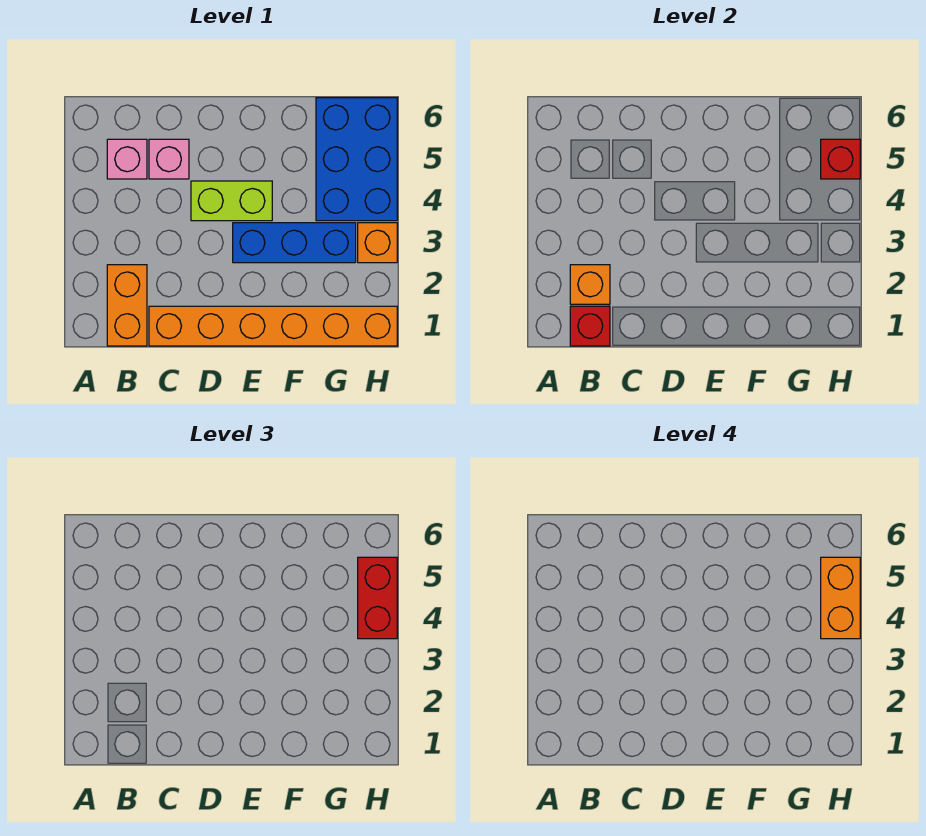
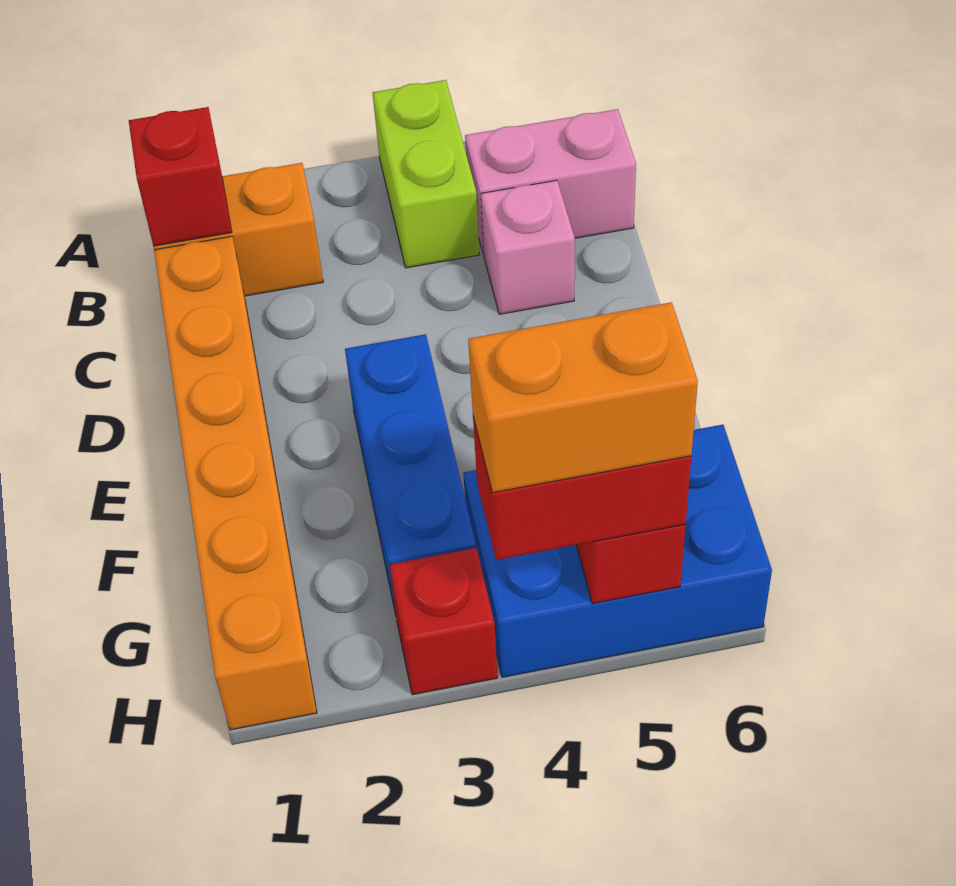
orange 1x1 brick [570,265,610,304] -> none
pink 1x1 brick [107,139,147,179] -> pink 1x2 brick [465,109,636,254]
lime 1x2 brick [191,181,272,221] -> lime 1x2 brick moved to [373,80,479,268]
orange 1x1 brick [358,223,397,263] -> red 1x1 brick [390,548,498,695]

